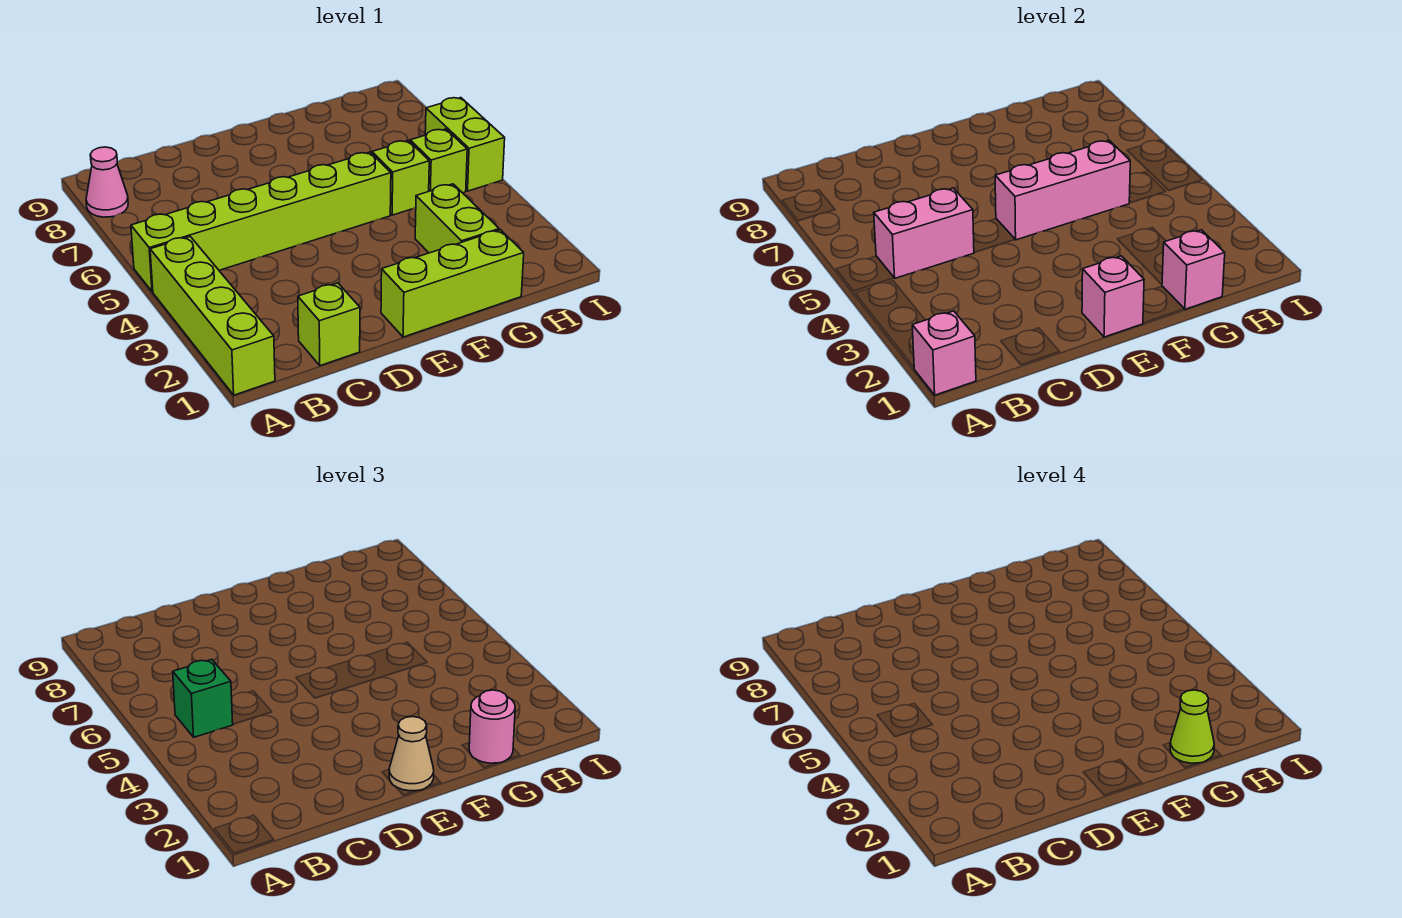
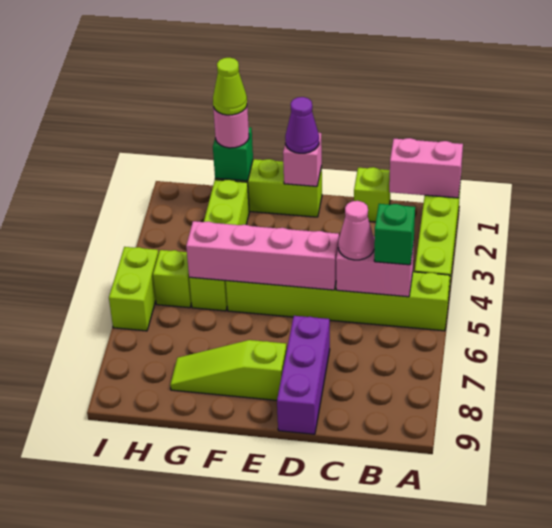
pink 1x1 brick [912,311,976,395] -> pink 1x2 brick [389,138,463,198]
pink 1x1 cone [86,147,128,217] -> pink 1x1 cone moved to [338,201,374,260]
none -> purple 1x3 brick [277,316,330,434]
tan 1x1 cone [389,717,434,791] -> purple 1x1 cone [285,97,319,153]
pink 1x3 brick [995,141,1130,240] -> pink 1x4 brick [186,221,339,290]
none -> lime 1x3 slope [170,340,287,400]
pink 1x1 brick [1162,230,1225,309] -> green 1x1 brick [213,127,253,181]

